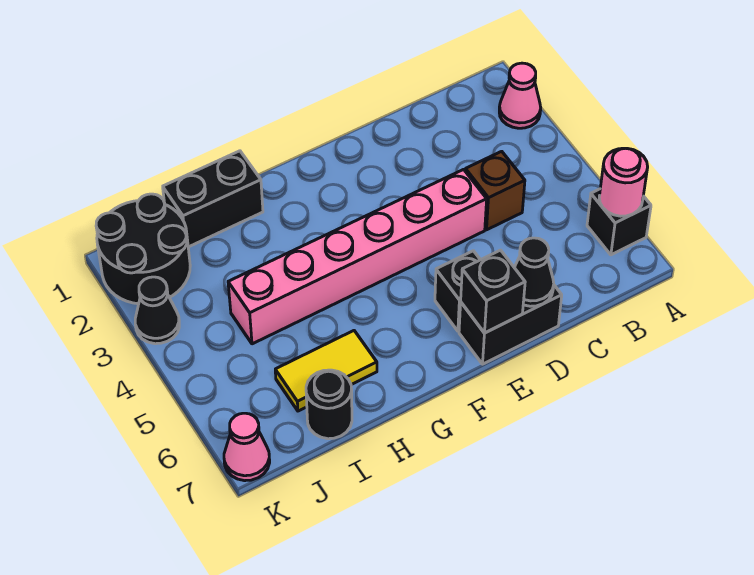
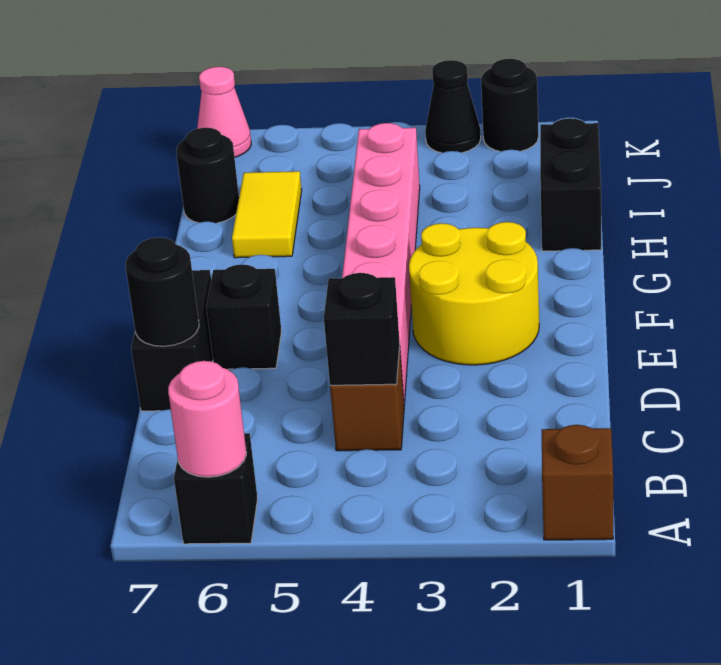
none -> brown 1x1 brick [542,425,613,540]
pink 1x1 cone [499,63,541,128] -> none
black 1x1 cone [514,238,554,306] -> black 1x1 round brick [126,238,199,346]
none -> yellow 2x2 round brick [409,222,539,365]
black 1x1 brick [461,250,525,333] -> black 1x1 brick moved to [324,273,400,385]
black 2x2 round brick [96,194,190,304] -> black 1x1 round brick [481,59,539,152]

